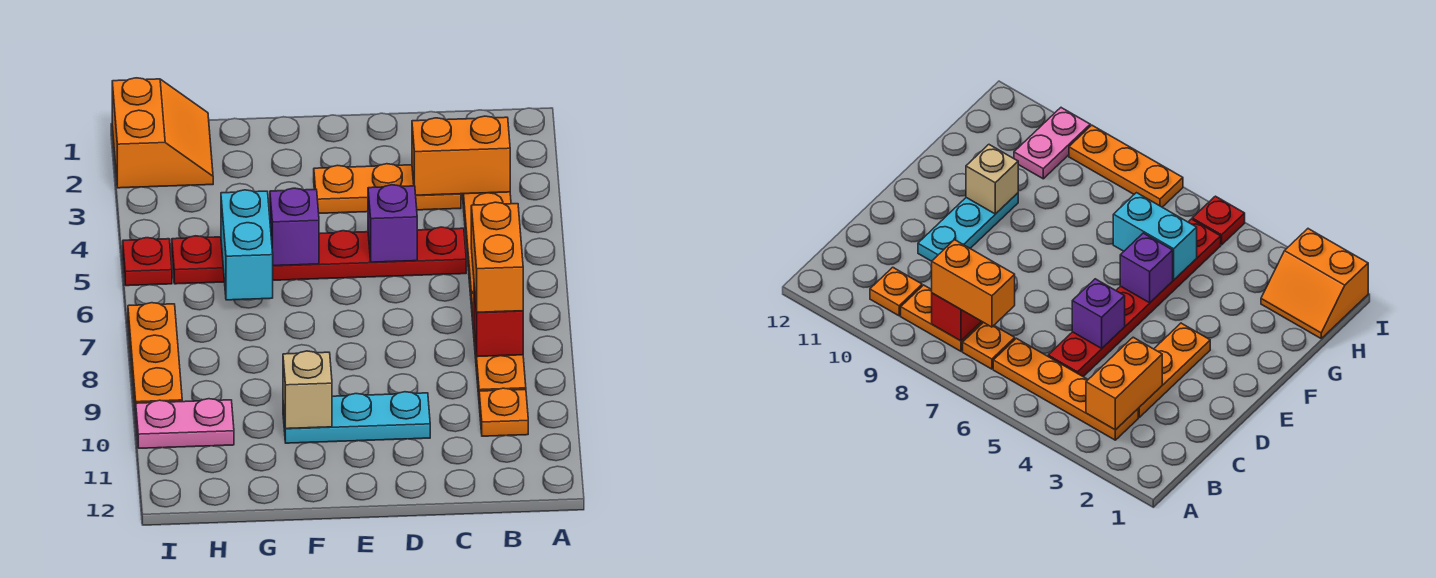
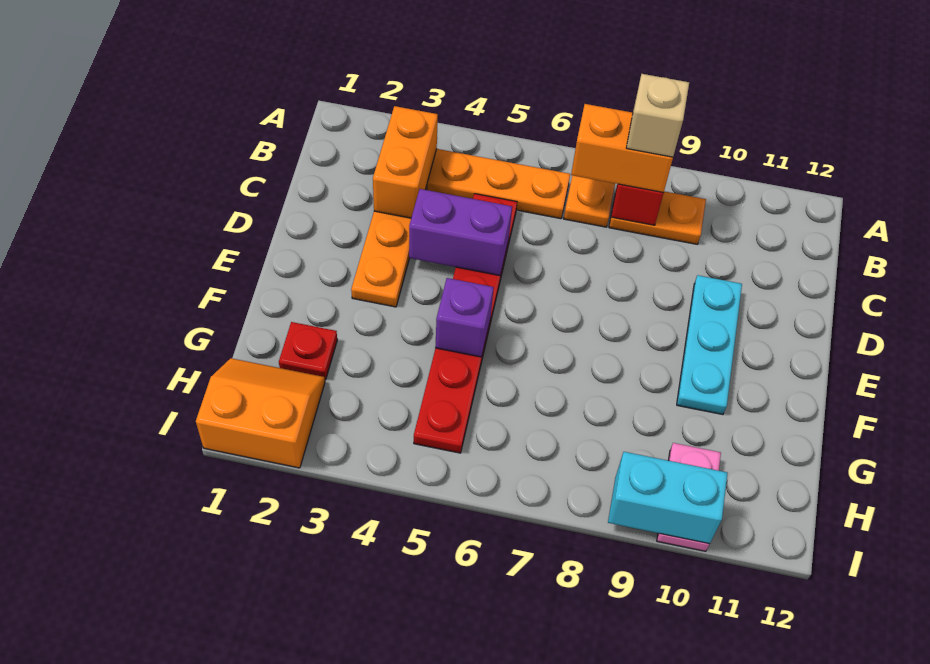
orange 1x1 plate [479,388,528,436] -> none
purple 1x1 brick [368,185,417,262] -> purple 1x2 brick [409,189,512,275]
tan 1x1 brick [283,351,332,429] -> tan 1x1 brick moved to [626,74,689,157]
cyan 1x2 brick [221,190,273,300] -> cyan 1x2 brick moved to [608,452,728,544]
red 1x1 plate [123,238,172,286] -> red 1x1 plate moved to [279,322,337,380]
orange 1x3 plate [128,303,182,414] -> none

